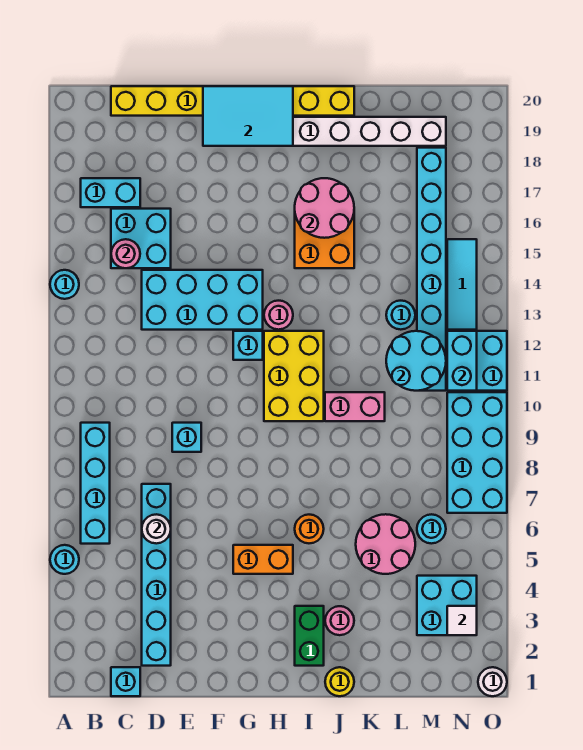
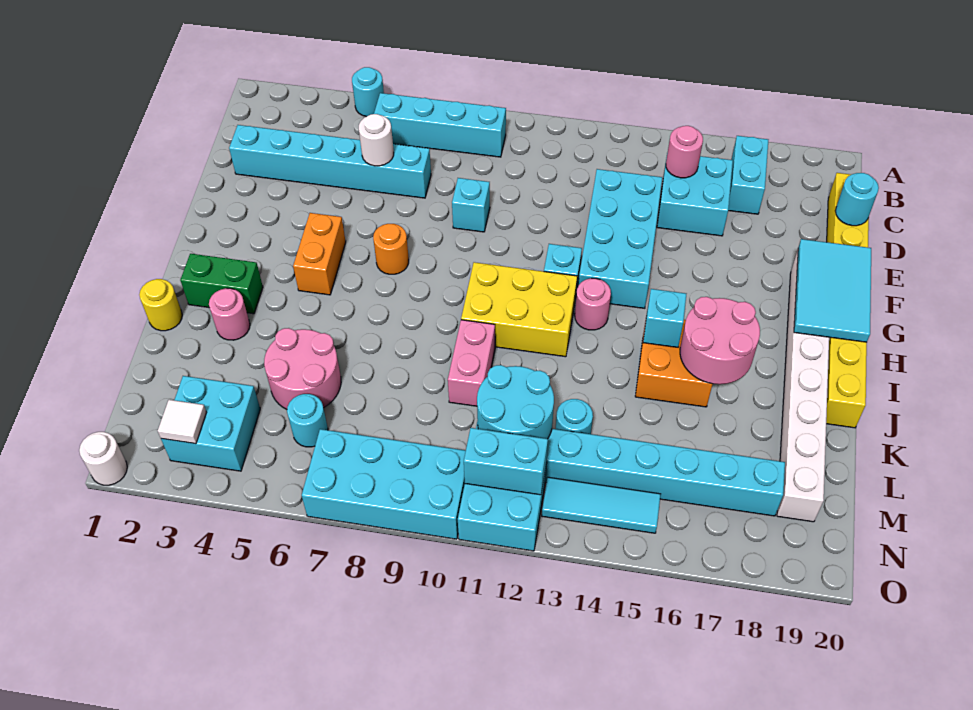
cyan 1x1 round brick [50,270,79,299] -> cyan 1x1 round brick moved to [835,173,879,226]
cyan 1x1 brick [111,667,140,696] -> cyan 1x1 brick moved to [643,289,686,347]
orange 1x1 round brick [295,515,324,543] -> orange 1x1 round brick moved to [373,224,409,274]

